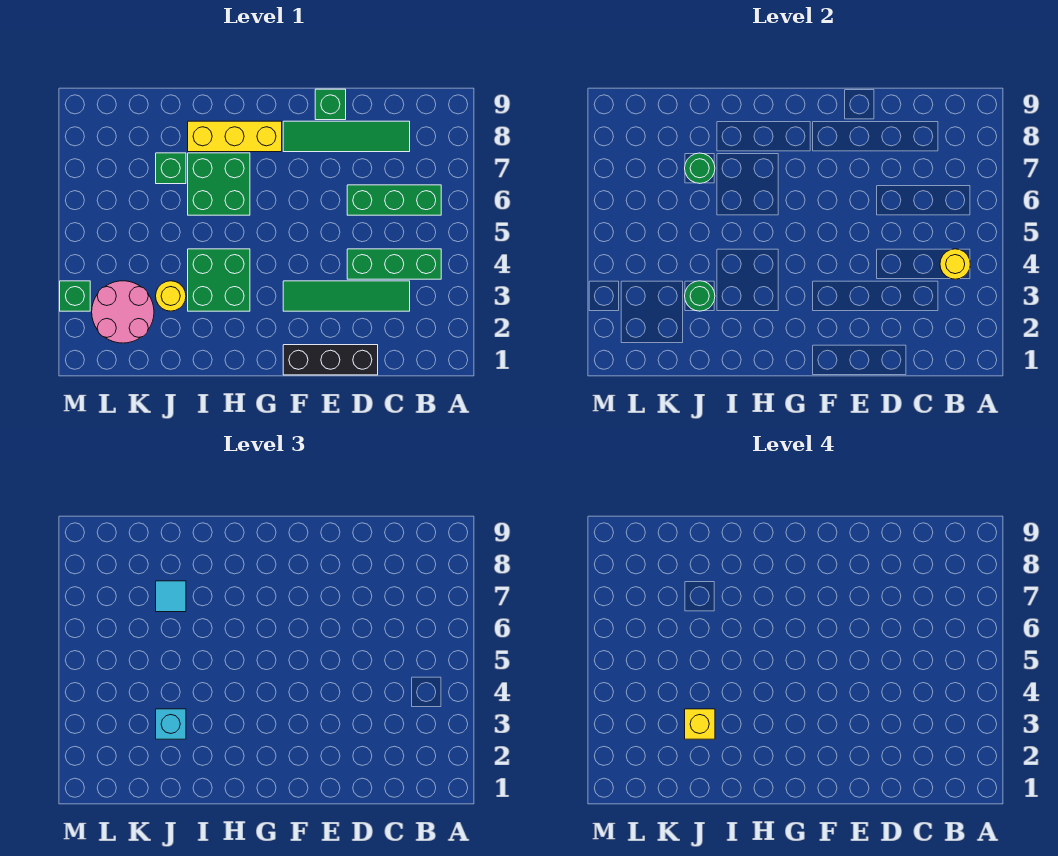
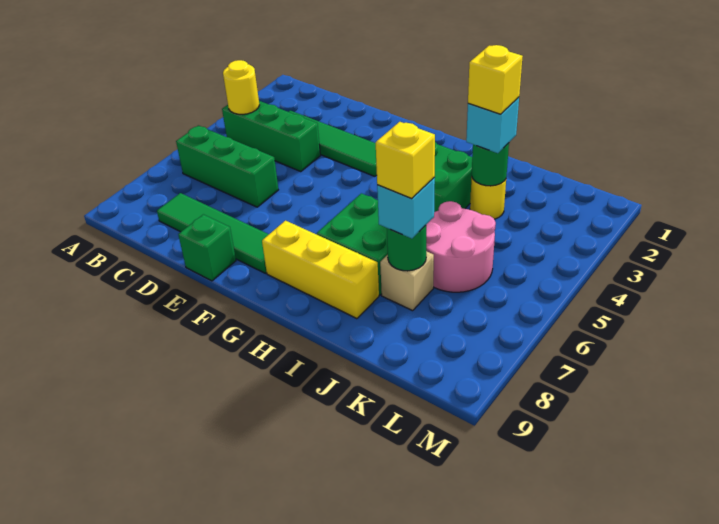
black 1x3 brick [283,345,378,375] -> none
green 1x1 brick [156,153,186,184] -> tan 1x1 brick [380,251,434,311]
cyan 1x1 tile [156,581,186,612] -> cyan 1x1 brick [377,178,435,239]
none -> yellow 1x1 brick [376,122,435,198]
pink 2x2 round brick [92,281,154,343] -> pink 2x2 round brick moved to [426,201,496,292]
green 1x1 brick [60,281,90,311] -> none

